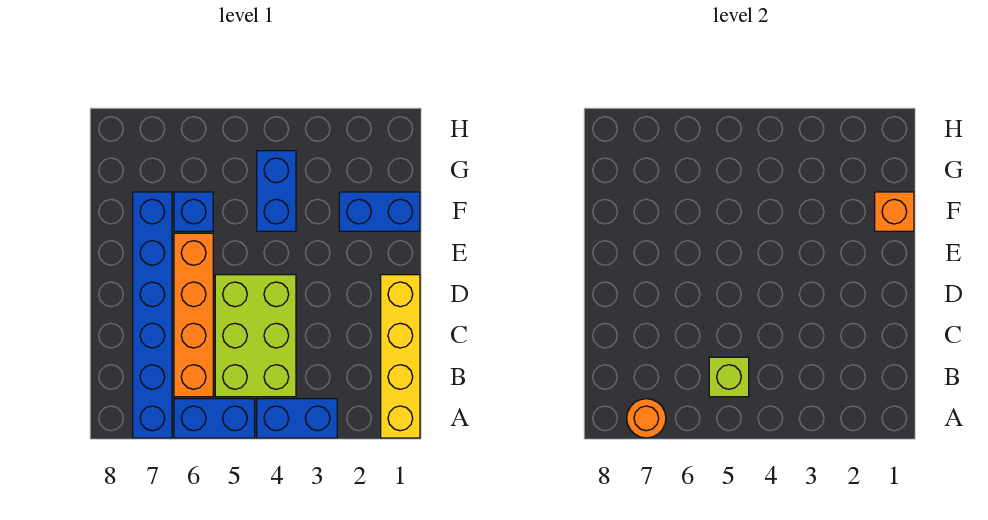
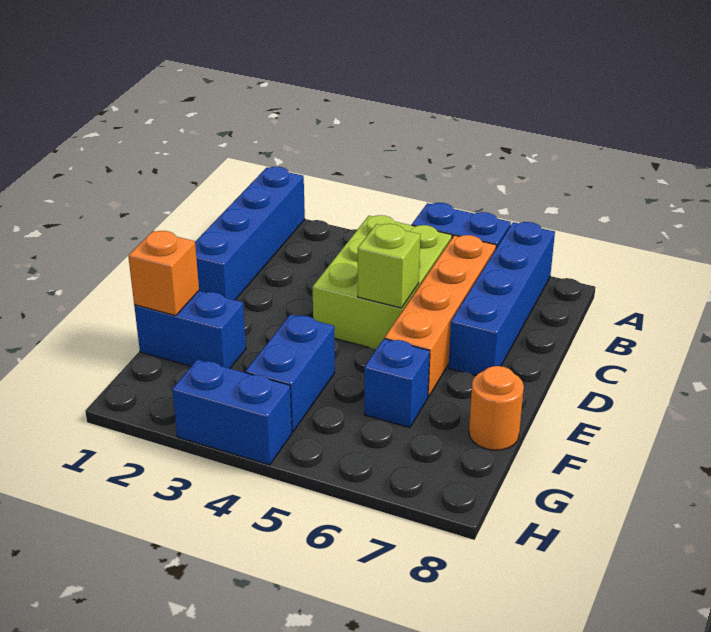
yellow 1x4 brick [381,275,420,438] -> blue 1x4 brick [195,167,305,300]
blue 1x2 brick [257,399,337,438] -> blue 1x2 brick moved to [172,360,292,465]
blue 1x6 brick [133,192,172,438] -> blue 1x4 brick [449,222,555,375]
orange 1x1 round brick [627,399,666,438] -> orange 1x1 round brick moved to [469,366,524,450]
lime 1x1 brick [709,357,749,397] -> lime 1x1 brick moved to [358,224,420,308]

